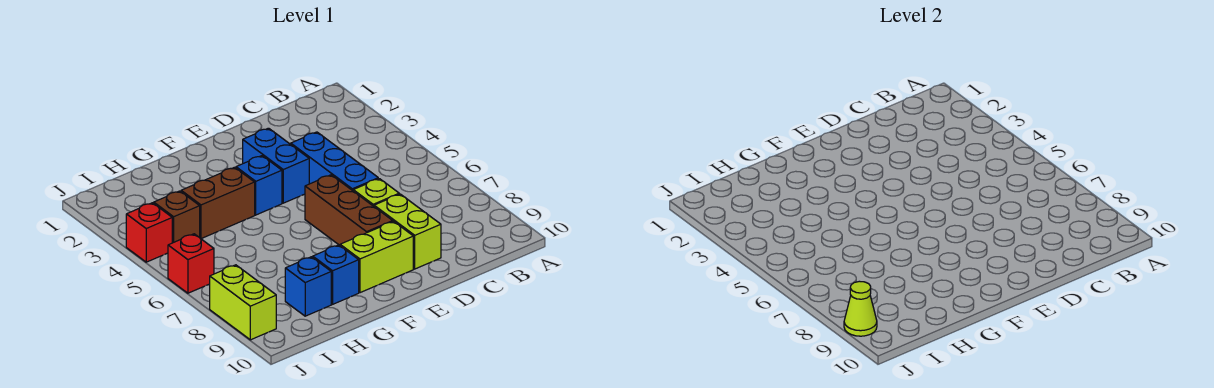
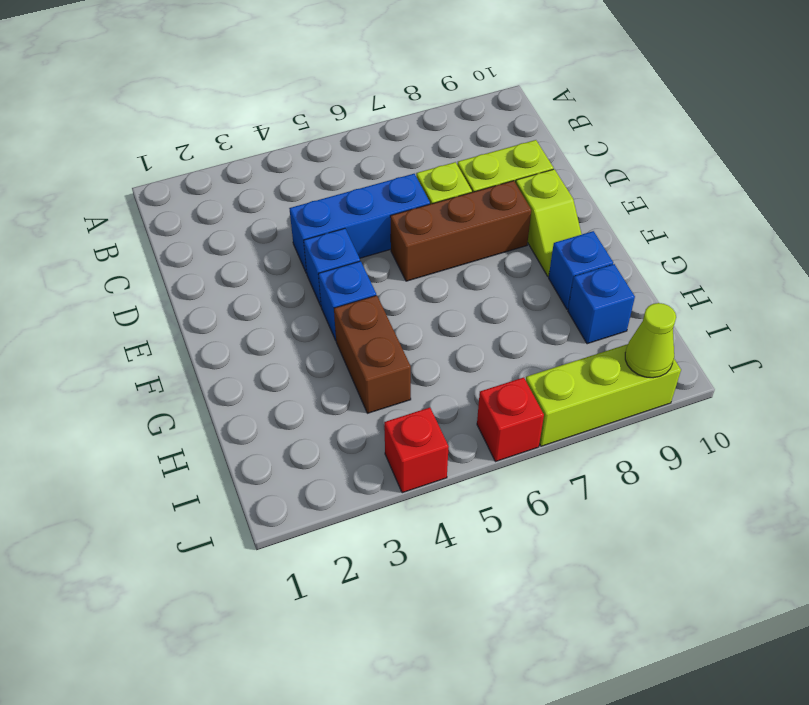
blue 1x2 brick [243,128,309,203] -> blue 1x1 brick [304,228,360,306]
lime 1x2 brick [340,221,413,293] -> lime 1x2 slope [516,169,582,276]
brown 1x1 brick [154,191,200,243] -> none
lime 1x2 brick [210,265,276,340] -> lime 1x3 brick [526,344,681,446]

